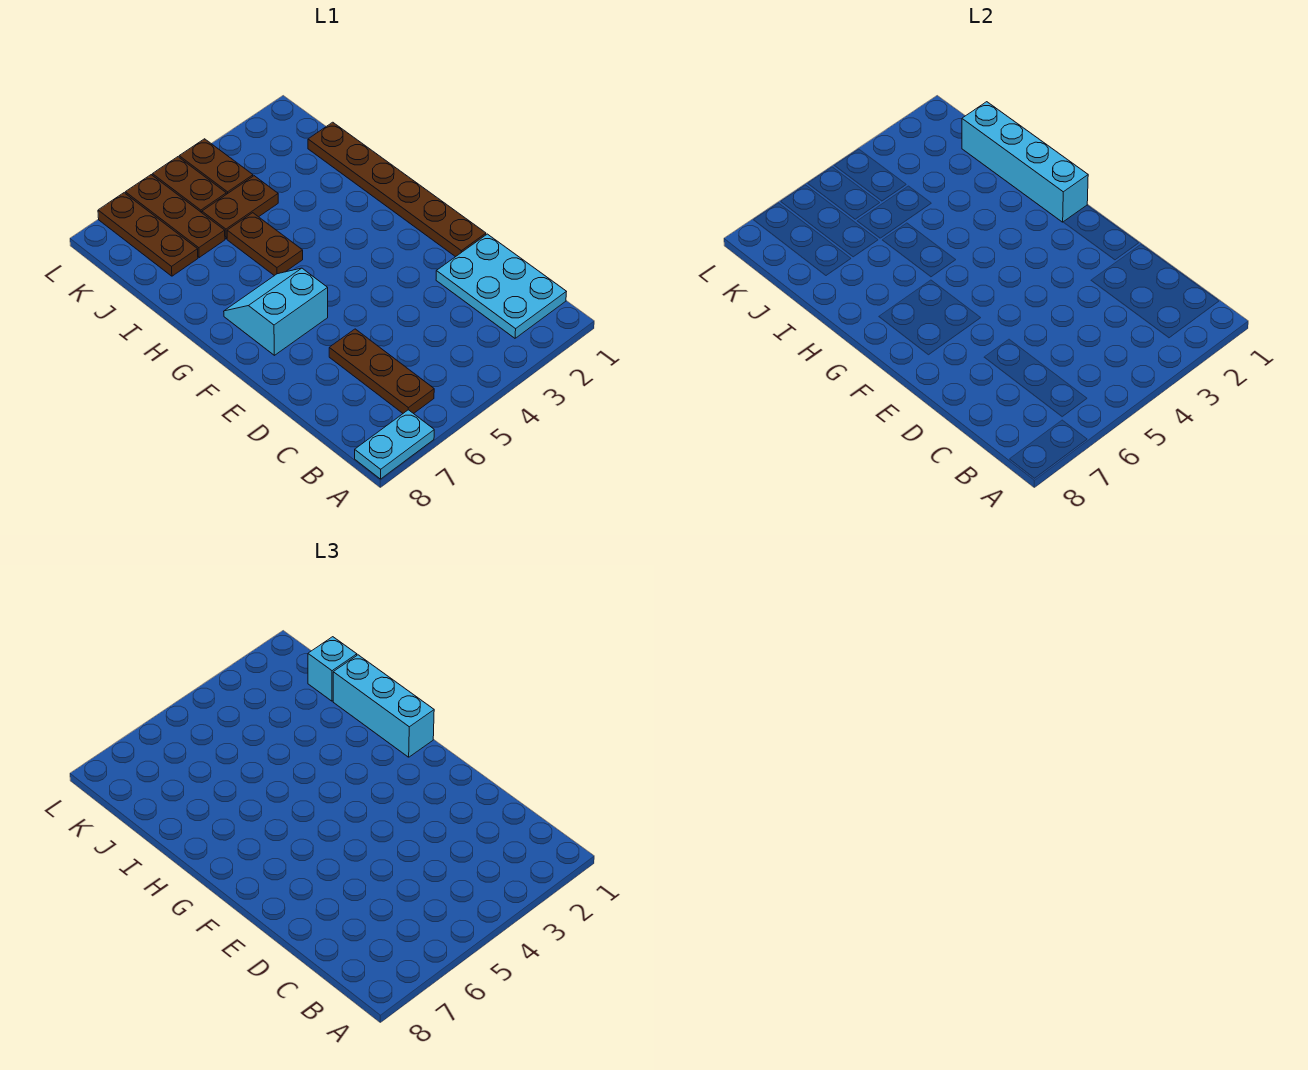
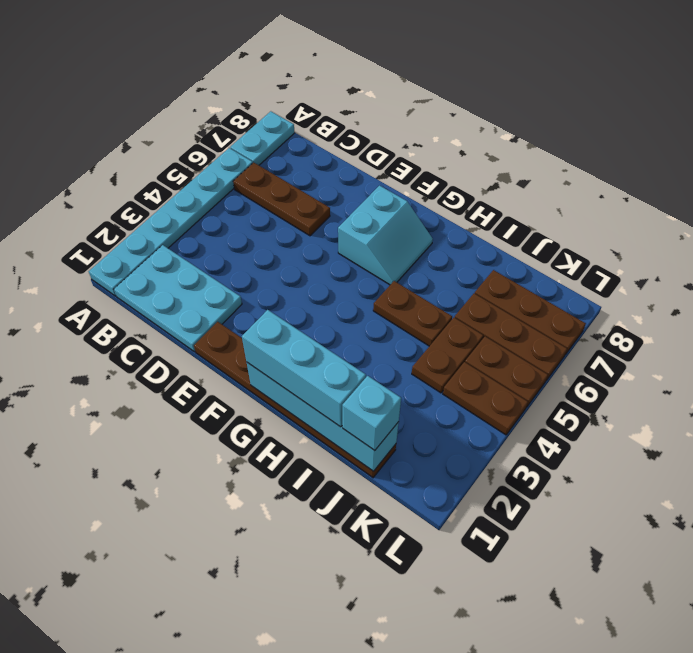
none -> cyan 1x6 plate [89,148,253,296]

